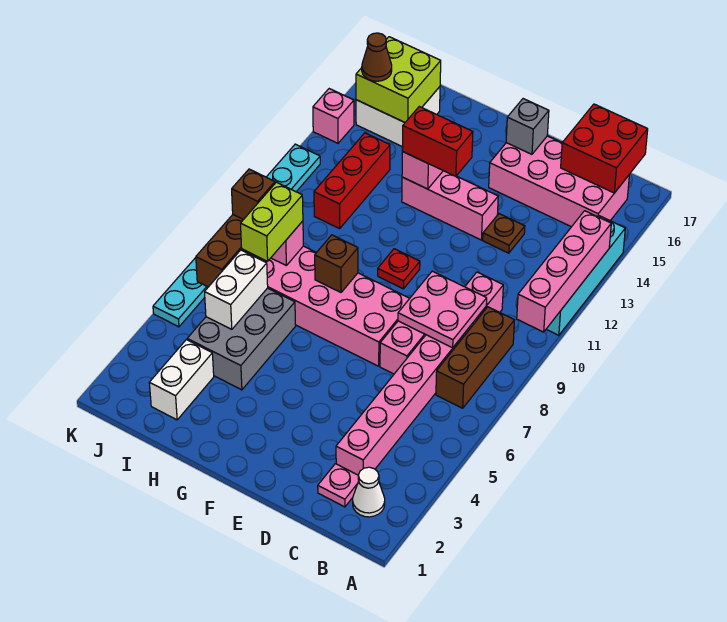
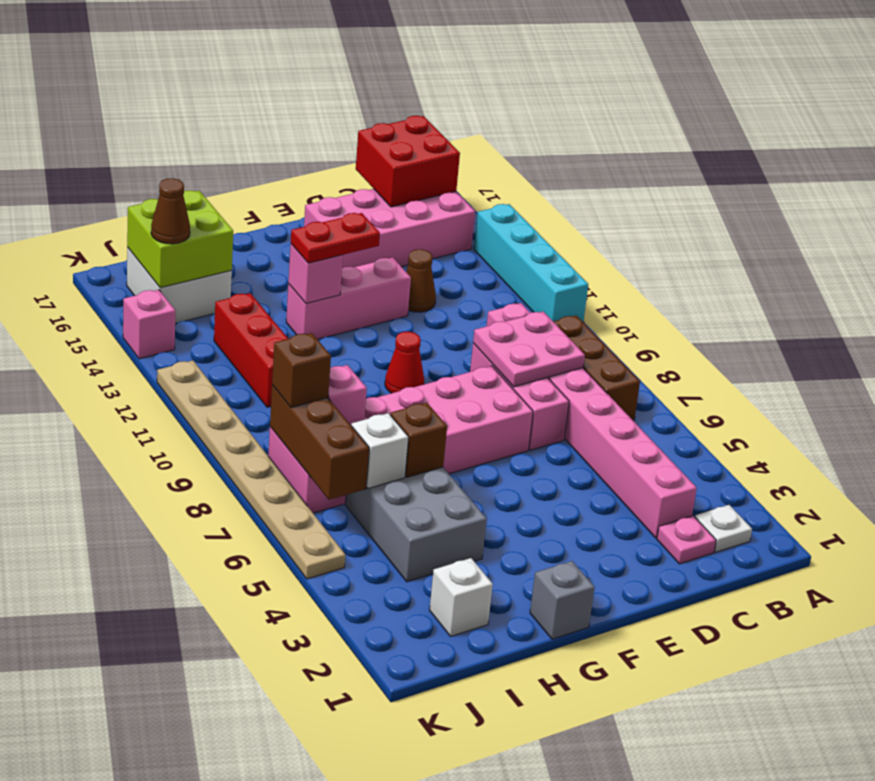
pink 1x4 brick [517,211,611,332] -> none
white 1x1 cone [353,467,385,517] -> white 1x1 plate [695,505,752,552]
brown 1x1 plate [483,214,525,253] -> brown 1x1 cone [406,249,436,312]
grey 1x1 brick [506,99,549,154] -> grey 1x1 brick moved to [530,561,595,639]
red 1x1 plate [378,249,420,289] -> red 1x1 cone [385,332,424,393]
red 1x2 brick [402,107,473,176] -> red 1x2 plate [291,213,380,263]
brown 1x1 brick [315,235,358,292] -> brown 1x1 brick moved to [390,403,447,477]
white 1x2 brick [149,340,214,420] -> white 1x1 brick [430,558,493,636]
white 1x2 brick [205,250,268,329] -> white 1x1 brick [351,413,409,488]
lime 1x2 brick [241,182,303,261] -> none
cyan 1x8 plate [153,144,320,327] -> tan 1x8 plate [157,361,345,579]

